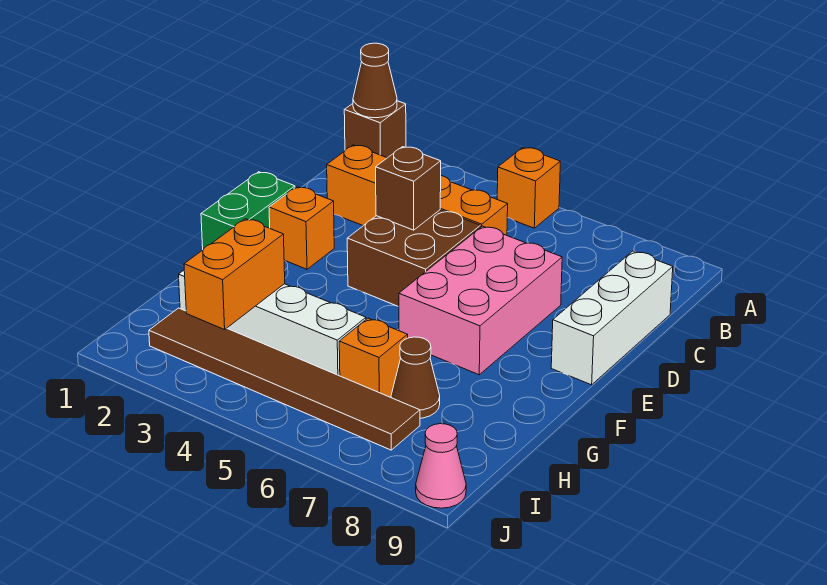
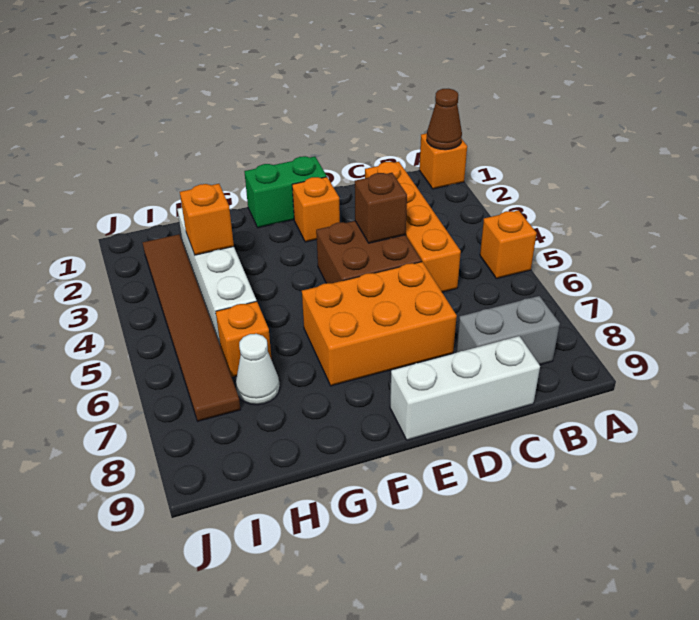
brown 1x1 brick [344,101,406,158] -> orange 1x1 brick [419,133,467,189]
none -> grey 1x2 brick [456,296,560,365]
pink 2x3 brick [399,226,562,375] -> orange 2x3 brick [302,262,457,386]
orange 1x2 brick [184,219,285,330] -> orange 1x1 brick [180,184,234,255]
brown 1x1 cone [391,337,440,418] -> white 1x1 cone [236,334,280,405]
pink 1x1 cone [416,424,466,508] -> none

